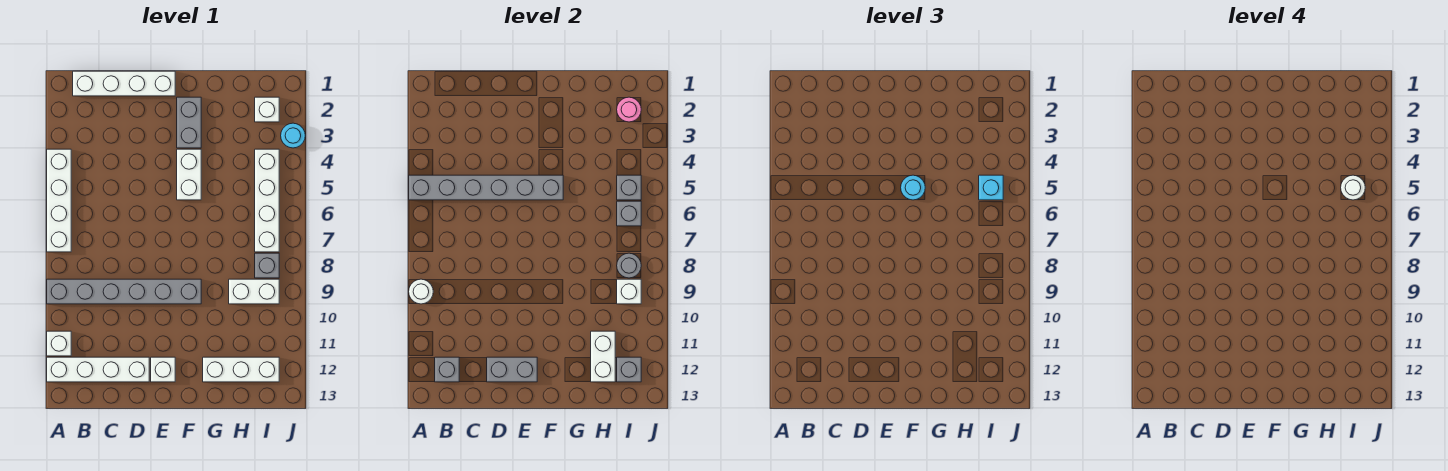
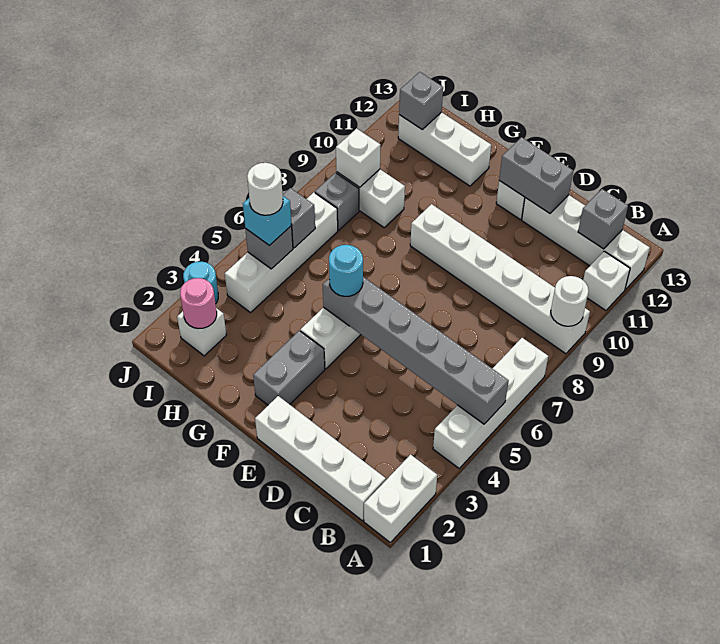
grey 1x6 brick [47,279,201,304] -> white 1x6 brick [410,204,590,354]
white 1x2 brick [591,331,615,382] -> white 1x2 brick moved to [364,455,437,542]
grey 1x1 round brick [617,253,641,278] -> none

